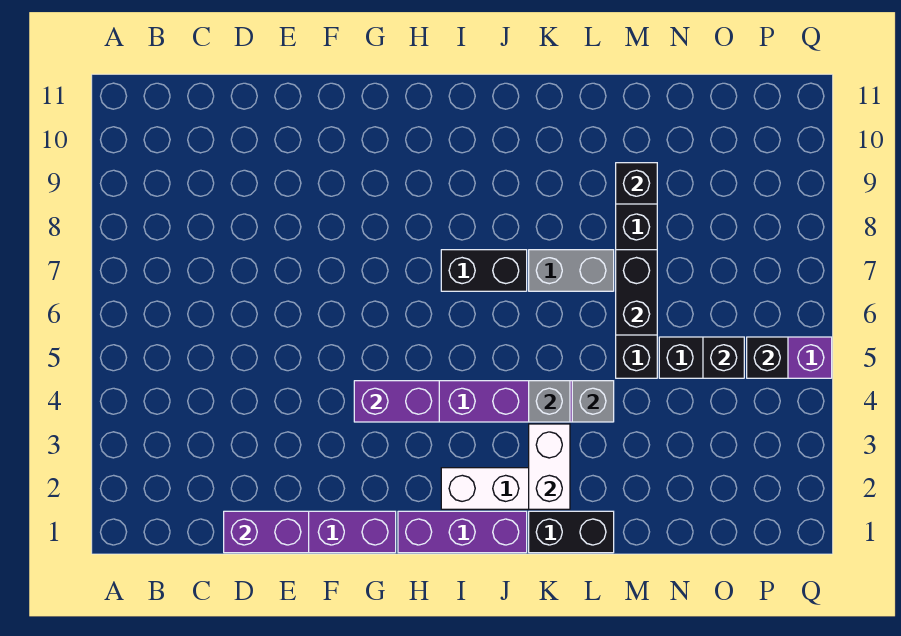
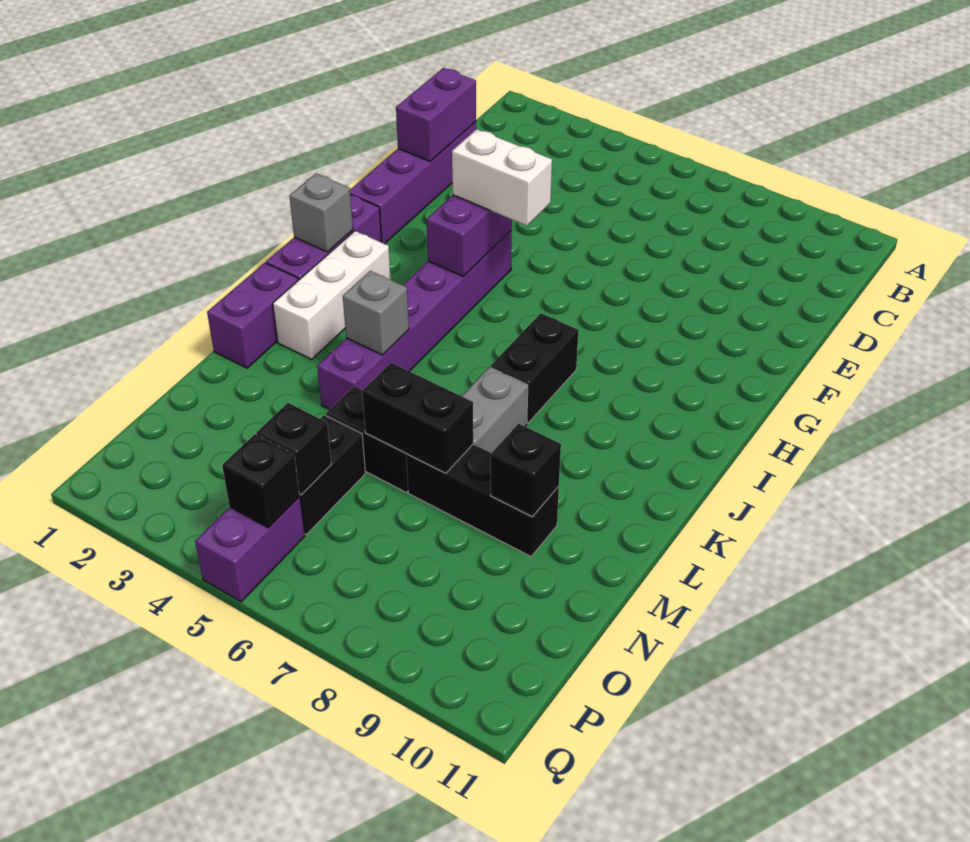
black 1x2 brick [529,511,614,553] -> purple 1x2 brick [207,263,298,368]
white 1x2 brick [529,424,570,509] -> white 1x2 brick moved to [452,129,552,226]
grey 1x1 brick [572,381,614,422] -> grey 1x1 brick moved to [289,173,353,252]

